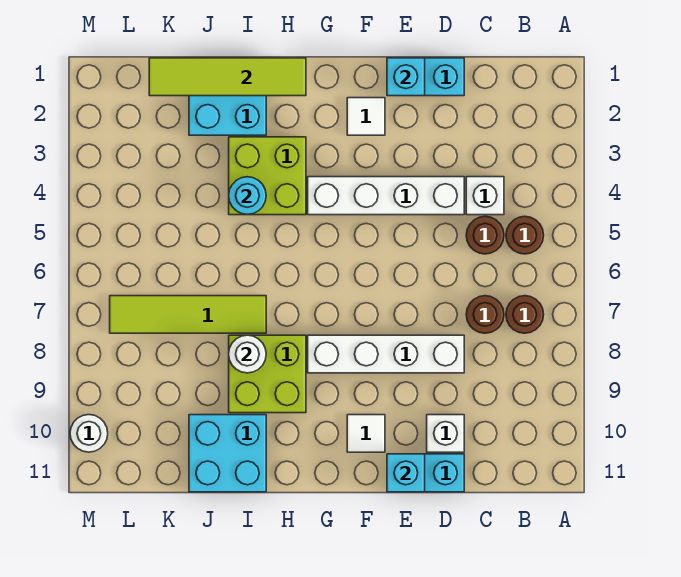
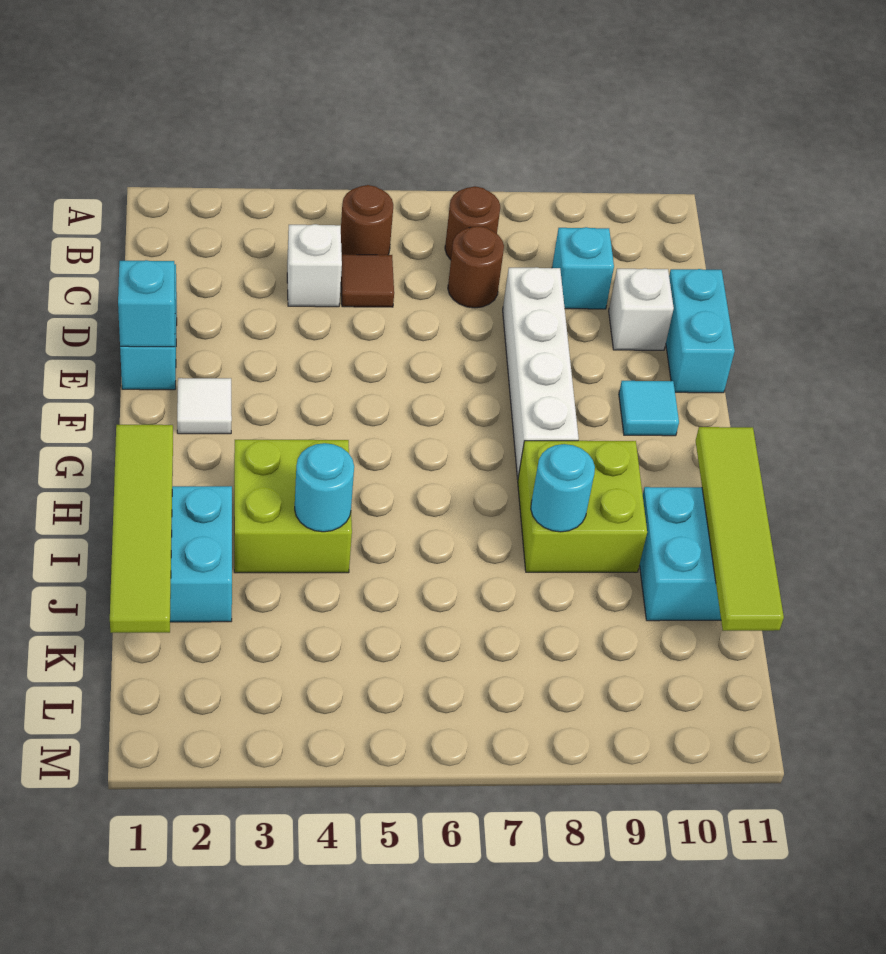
brown 1x1 round brick [466,216,504,254] -> brown 1x1 tile [341,254,394,307]
white 1x4 brick [308,177,464,215] -> none
cyan 1x1 brick [387,454,425,492] -> cyan 1x1 brick moved to [552,227,614,309]
white 1x1 tile [347,415,385,452] -> cyan 1x1 tile [619,381,679,436]
lime 1x4 tile [110,296,266,333] -> lime 1x4 tile moved to [696,427,784,631]
white 1x1 round brick [229,335,266,373] -> cyan 1x1 round brick [531,444,595,532]
white 1x1 round brick [70,415,108,452] -> none

